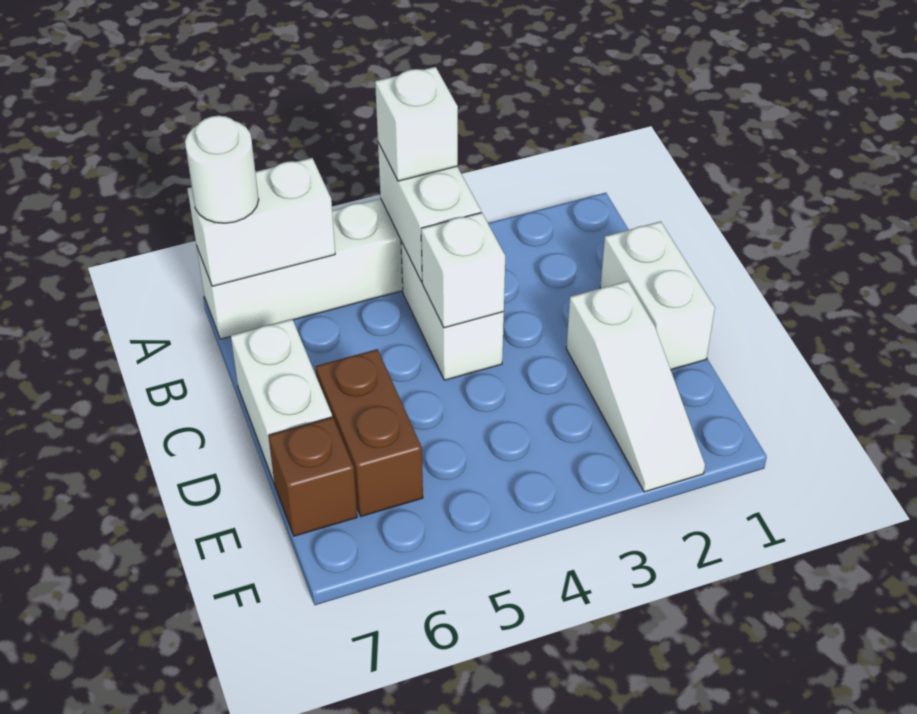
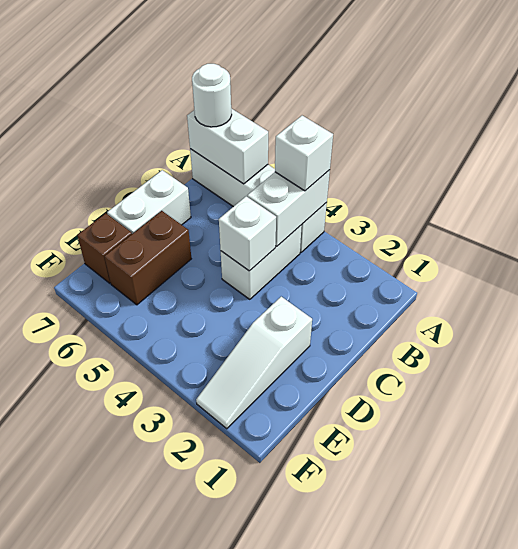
white 1x2 brick [600,221,715,370] -> none

